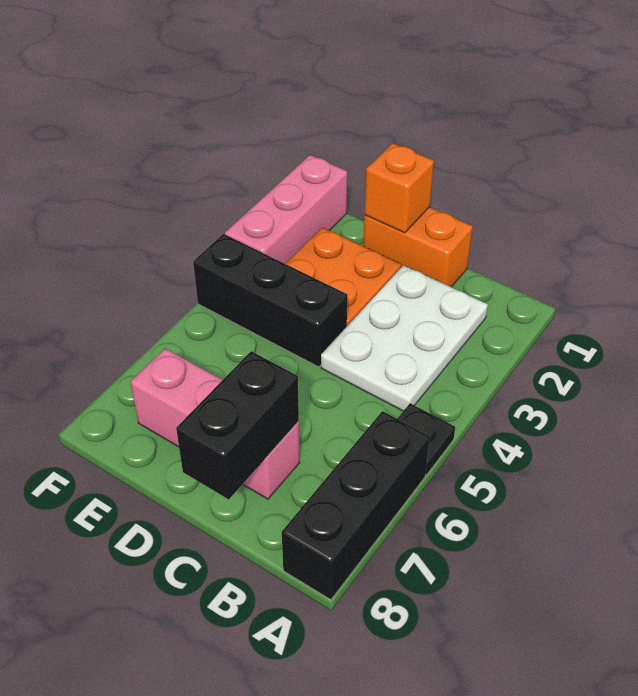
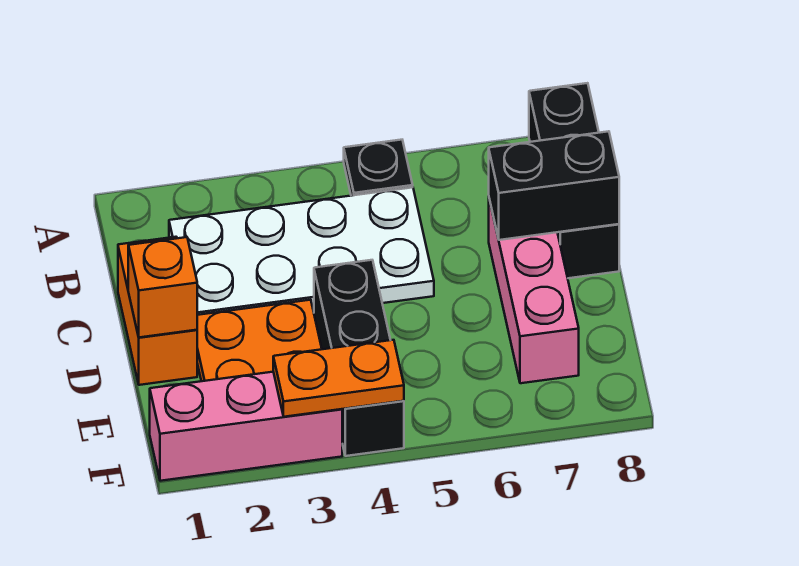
black 1x3 brick [282,411,430,600] -> black 1x3 brick turned to [529,83,619,278]
white 2x3 plate [321,265,488,411] -> white 2x4 plate [169,187,434,315]
none -> orange 1x2 plate [273,340,404,417]

